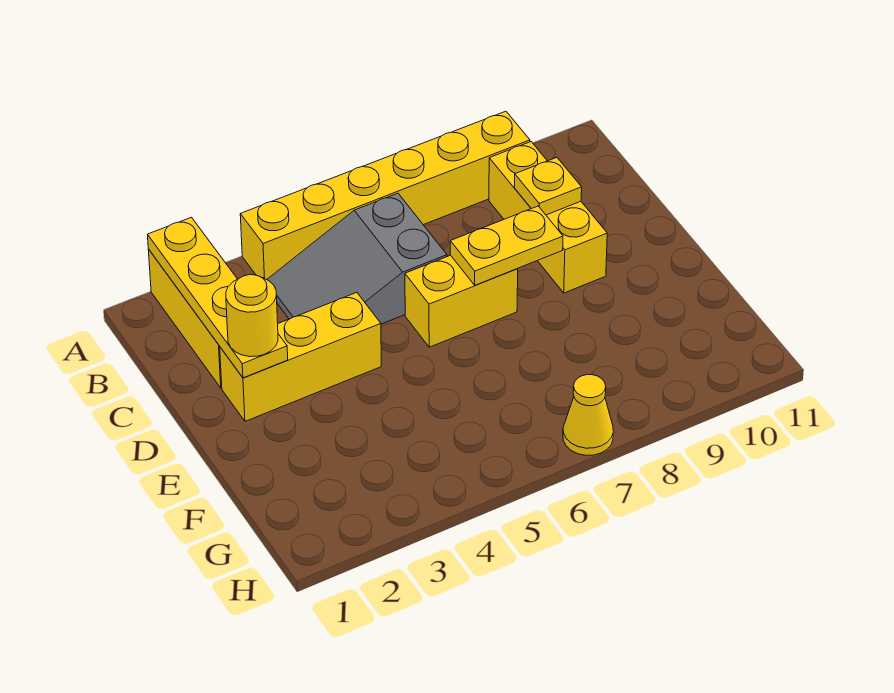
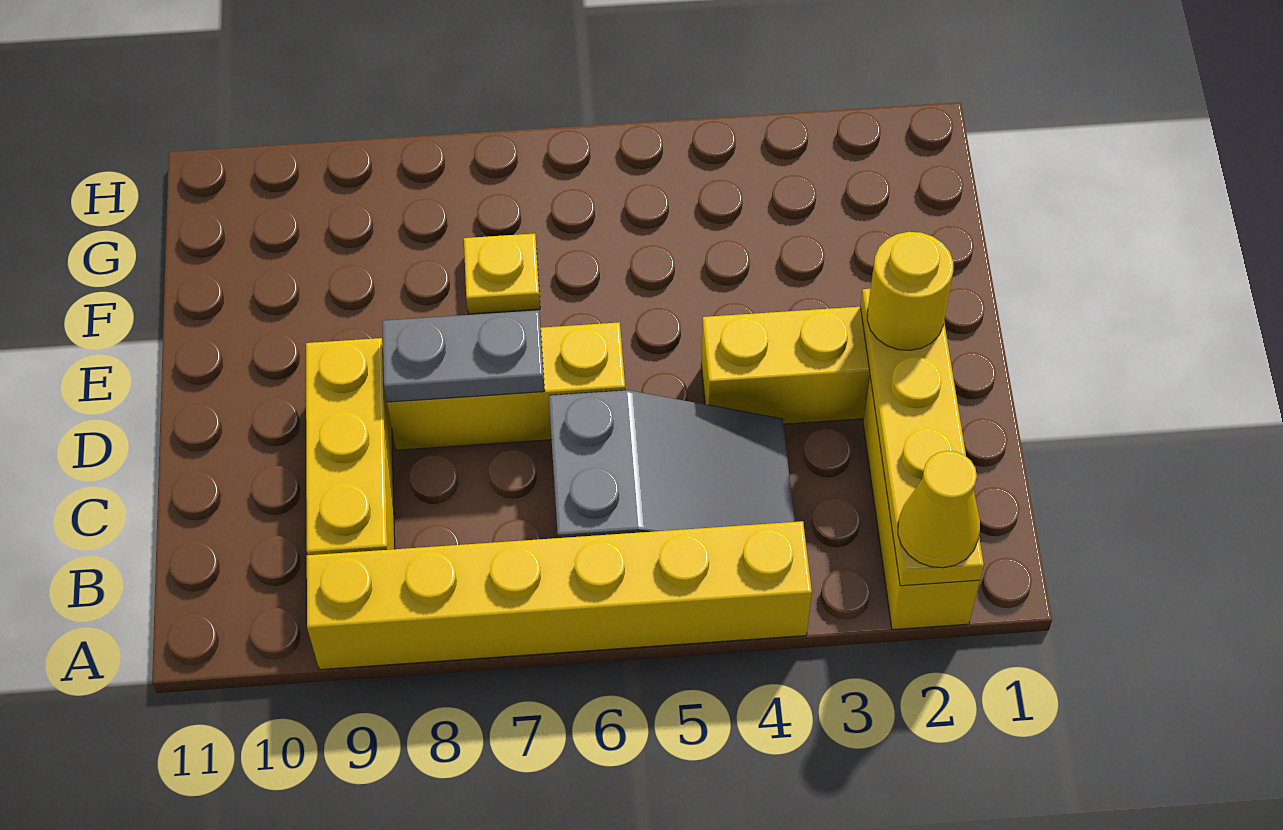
yellow 1x1 plate [515,158,582,215] -> yellow 1x1 plate moved to [464,234,540,314]
yellow 1x2 brick [405,255,518,347] -> yellow 1x3 brick [387,322,625,450]
yellow 1x2 plate [450,206,563,285] -> grey 1x2 plate [382,310,545,402]
yellow 1x1 cone [563,375,613,455] -> yellow 1x1 cone moved to [898,451,980,568]

